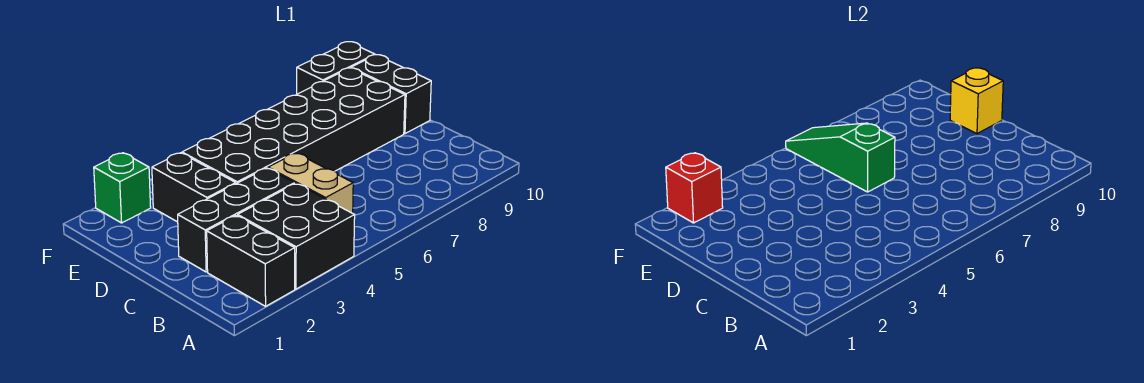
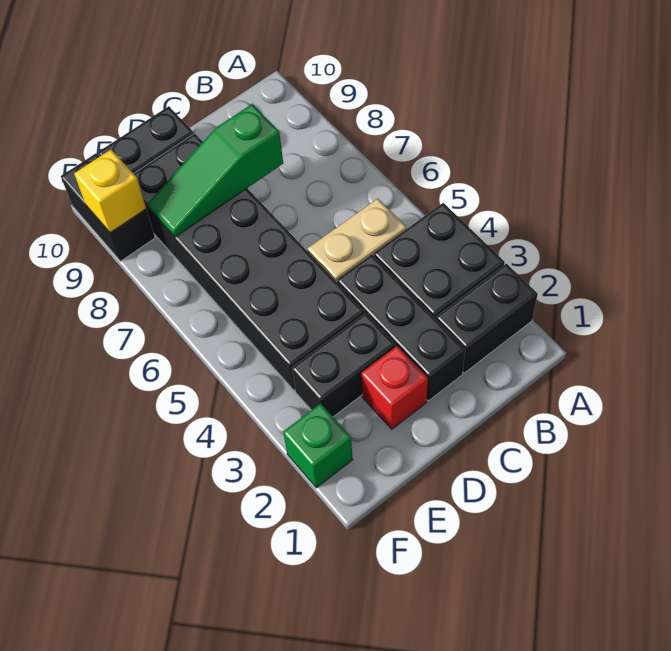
green 1x3 slope [786,123,895,192] -> green 1x3 slope moved to [148,104,283,237]
yellow 1x1 brick [950,68,1003,134] -> yellow 1x1 brick moved to [74,149,146,233]
red 1x1 brick [666,153,723,223] -> red 1x1 brick moved to [361,346,428,429]

